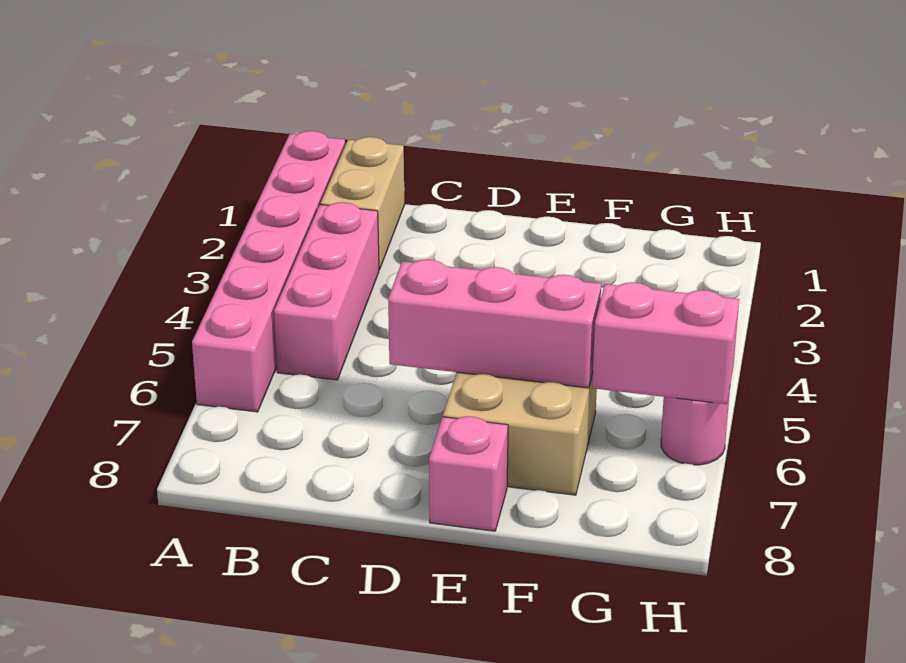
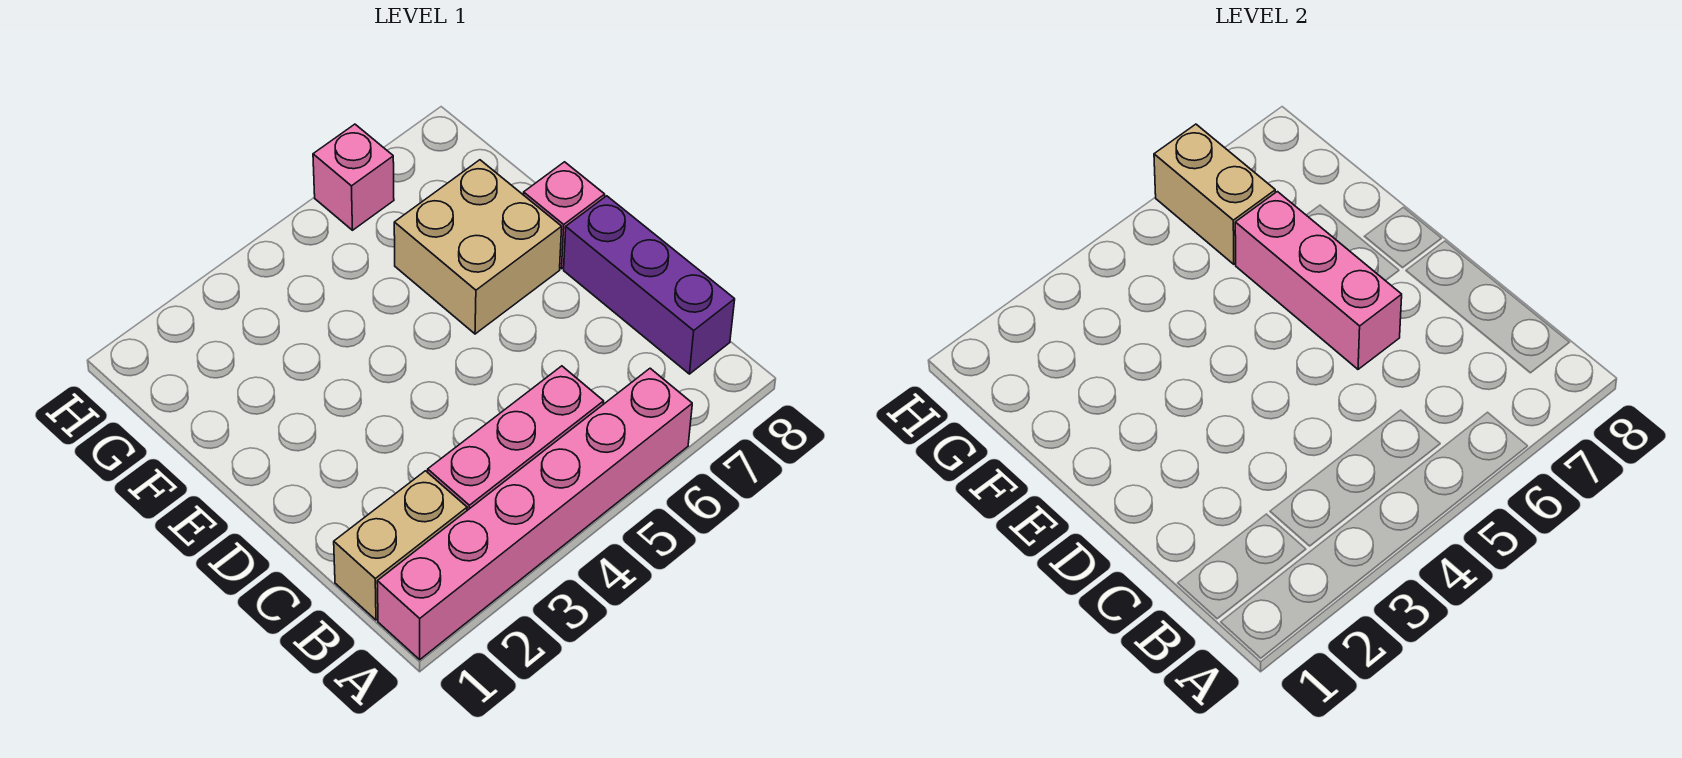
none -> purple 1x3 brick [564,196,735,374]
pink 1x2 brick [592,282,739,404] -> tan 1x2 brick [1154,124,1275,264]
pink 1x1 round brick [661,389,730,465] -> pink 1x1 brick [313,124,394,230]

